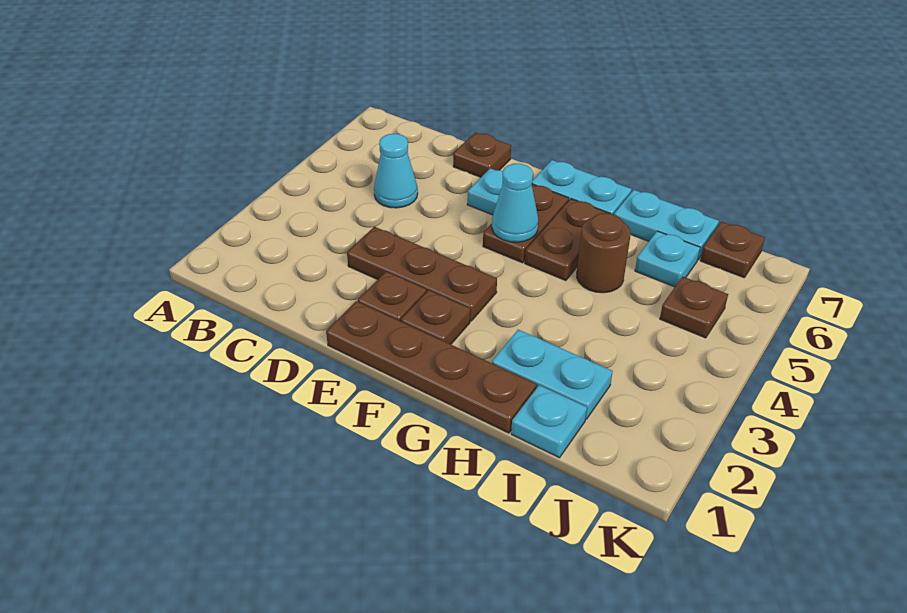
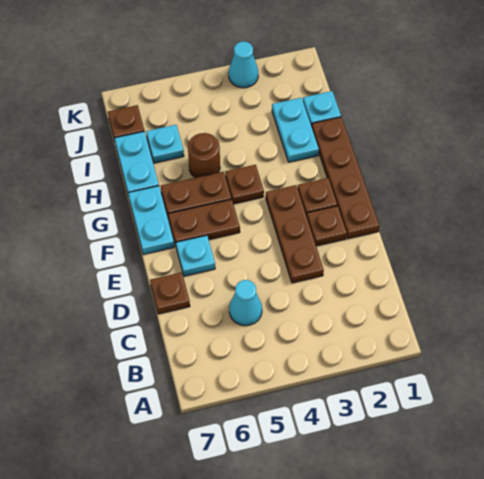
cyan 1x1 cone [492,164,538,242] -> cyan 1x1 cone moved to [228,42,258,88]
brown 1x1 plate [660,277,728,338] -> brown 1x1 plate moved to [225,165,264,204]

